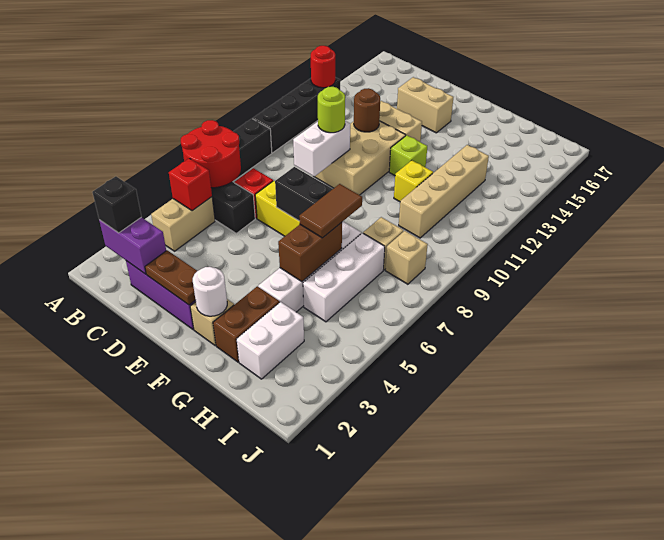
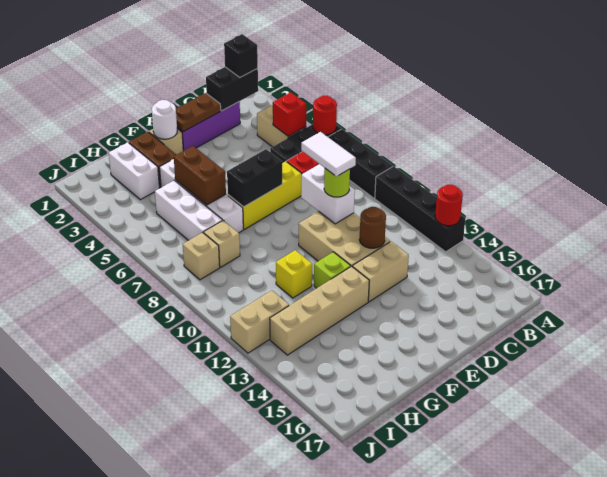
red 2x2 round brick [181,120,241,188] -> red 1x1 round brick [313,96,337,135]
purple 1x2 brick [99,217,166,274] -> black 1x2 brick [206,67,258,111]
none -> white 1x2 tile [301,132,356,176]
tan 1x2 brick [397,77,453,133] -> tan 1x2 brick moved to [230,290,289,353]
brown 1x2 tile [299,184,362,238] -> none
tan 1x4 brick [399,145,489,238] -> tan 1x4 brick turned to [270,266,369,355]

